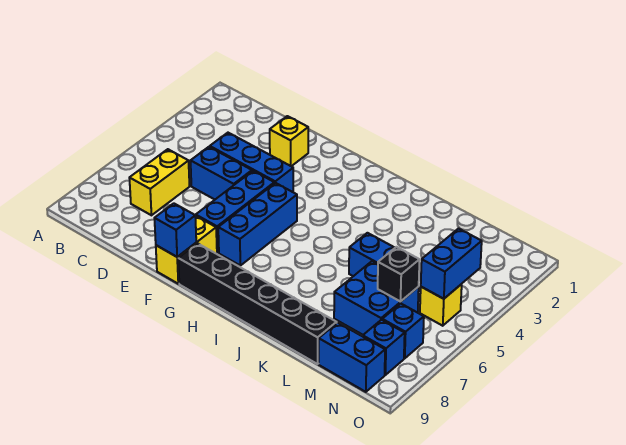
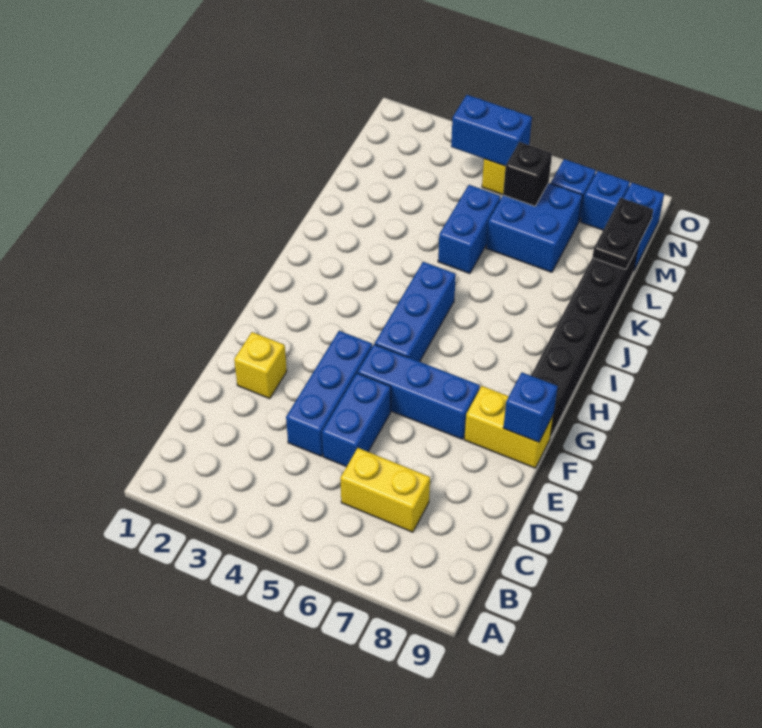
blue 1x3 brick [218,183,297,266] -> blue 1x3 brick turned to [375,262,456,362]
none -> black 1x2 plate [592,198,653,270]

